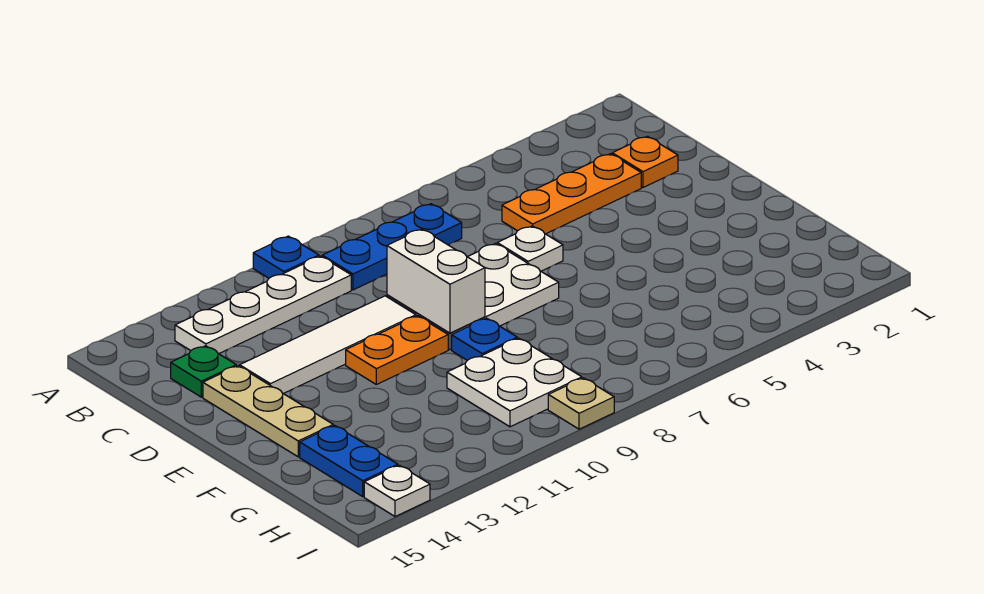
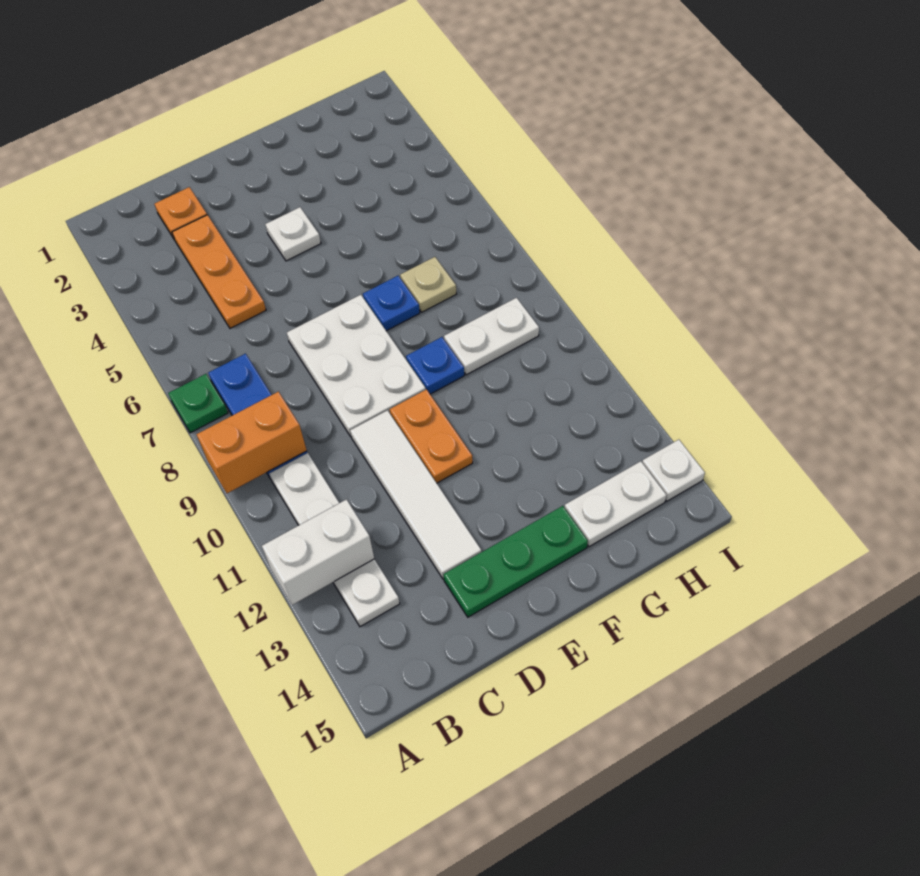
none -> orange 1x2 brick [196,392,307,493]
blue 1x1 plate [253,236,319,278] -> blue 1x1 plate moved to [363,276,420,331]
green 1x1 plate [171,346,236,397] -> green 1x1 plate moved to [168,374,228,433]
white 1x1 plate [497,226,563,271] -> white 1x1 plate moved to [265,207,321,261]
white 1x2 brick [387,229,485,333] -> white 1x2 brick moved to [262,499,374,605]
tan 1x3 plate [203,366,333,457] -> green 1x3 plate [443,506,588,617]
white 2x2 plate [447,338,582,427] -> white 1x2 plate [444,298,539,375]
blue 1x2 plate [300,426,398,497] -> white 1x2 plate [565,461,666,547]
tan 1x1 plate [548,378,614,429] -> tan 1x1 plate moved to [400,257,457,312]

